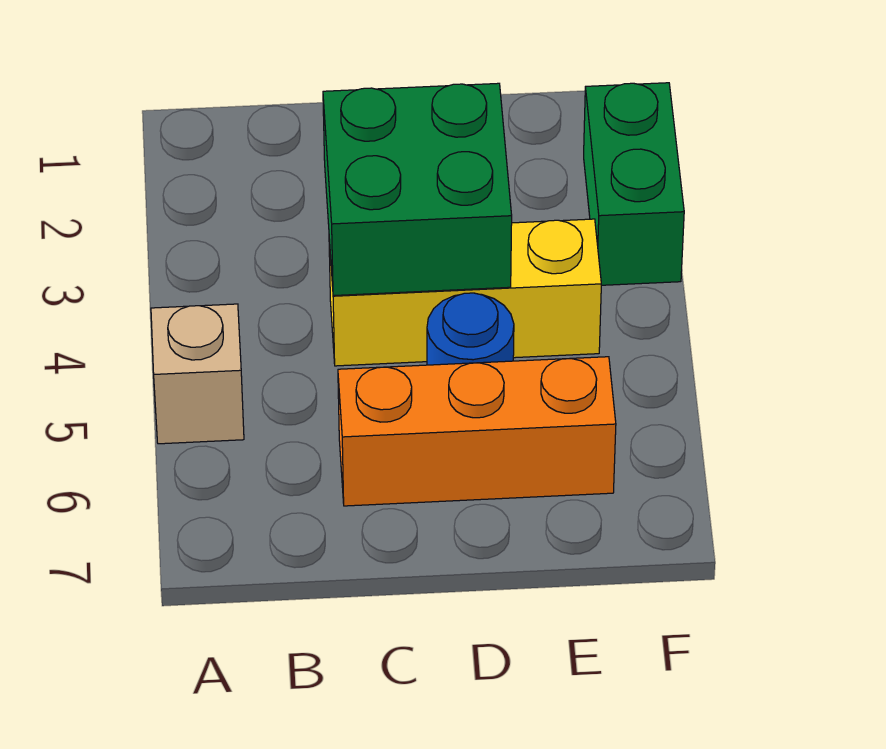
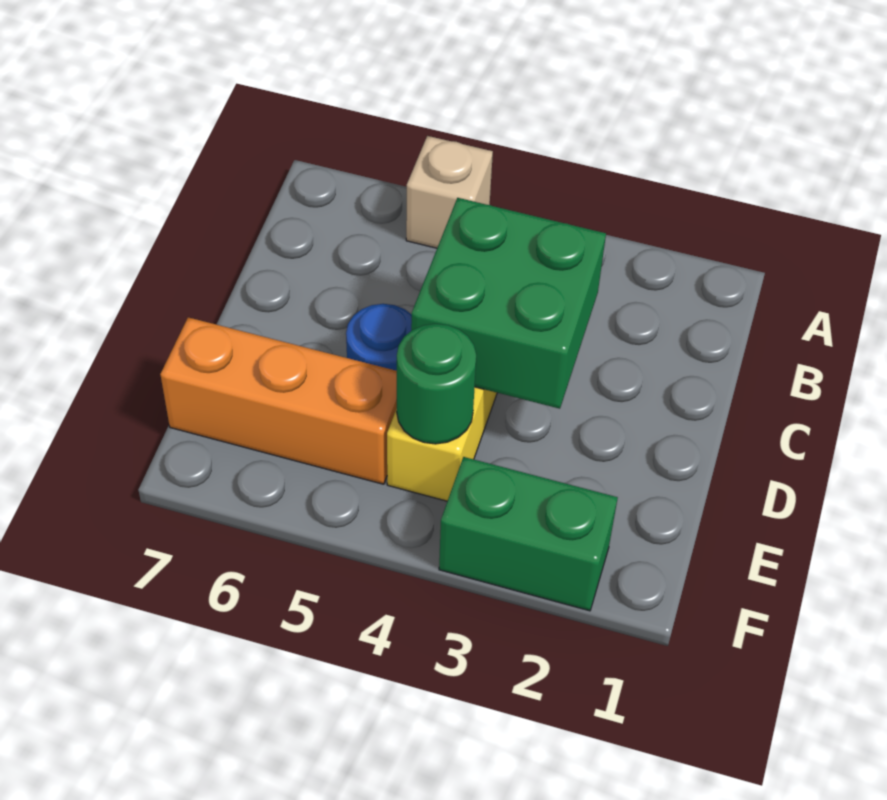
orange 1x3 brick [338,357,616,506] -> orange 1x3 brick turned to [160,317,397,484]
none -> green 1x1 round brick [397,324,476,444]

